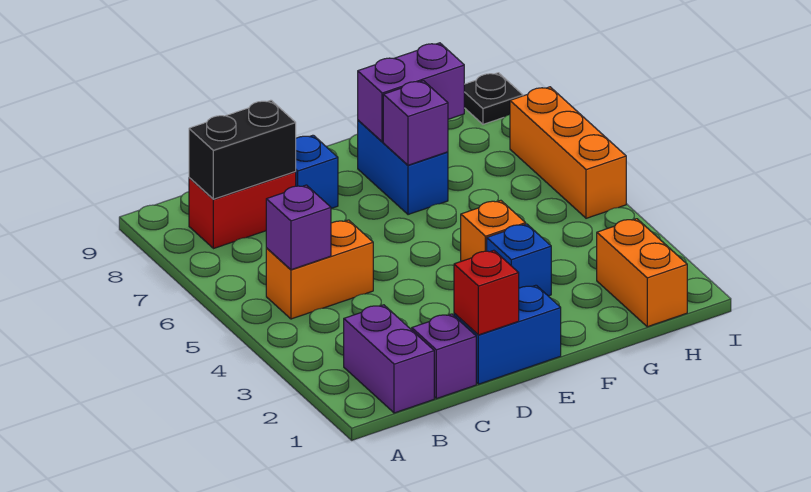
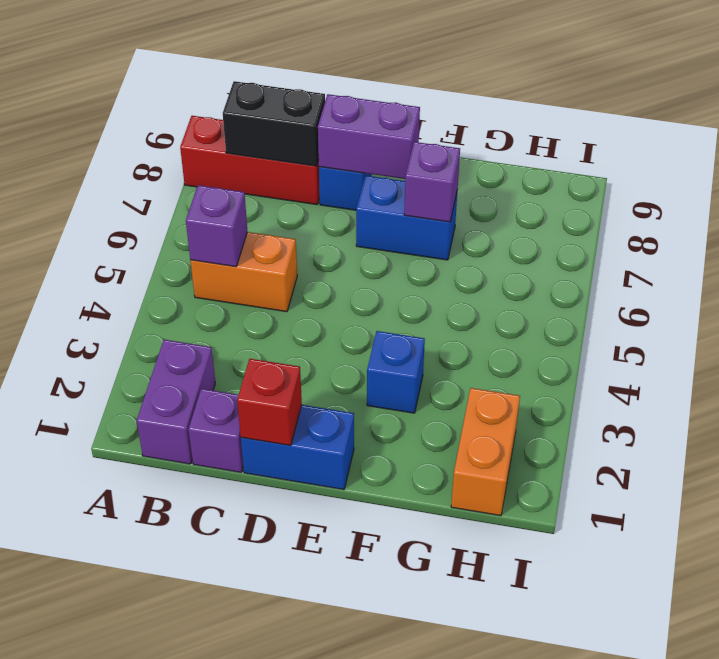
red 1x2 brick [189,172,296,249] -> red 1x3 brick [180,116,320,205]
orange 1x1 brick [461,200,526,261] -> none
blue 1x2 brick [358,120,448,215] -> blue 1x2 brick turned to [356,175,457,260]
purple 1x2 brick [358,43,464,142] -> purple 1x2 brick moved to [318,94,420,179]
orange 1x3 brick [510,87,626,218] -> none
black 1x1 plate [464,73,523,124] -> none

